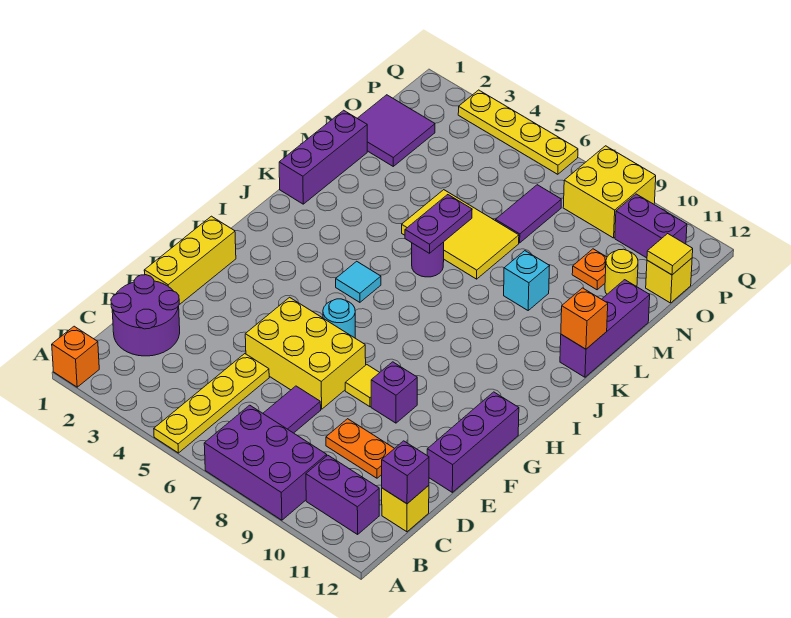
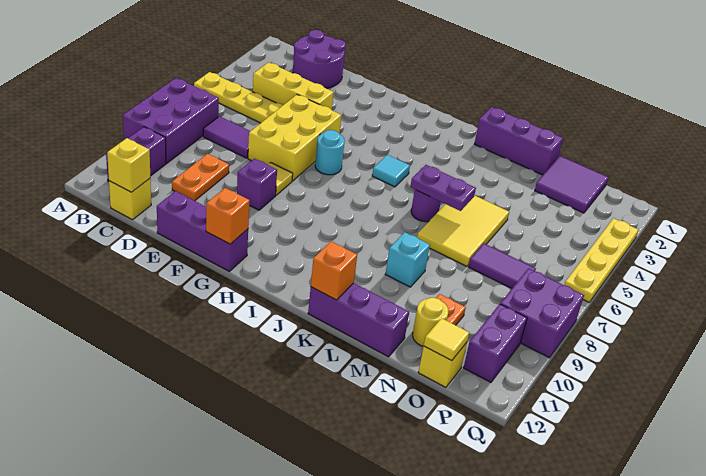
orange 1x1 brick [52,326,99,387] -> orange 1x1 brick moved to [206,188,250,244]
purple 1x1 brick [382,441,429,504] -> yellow 1x1 brick [107,138,150,192]
yellow 1x3 brick [144,216,236,305] -> yellow 1x3 brick moved to [253,62,334,110]
yellow 2x2 brick [563,146,656,238] -> purple 2x2 brick [500,268,584,358]

